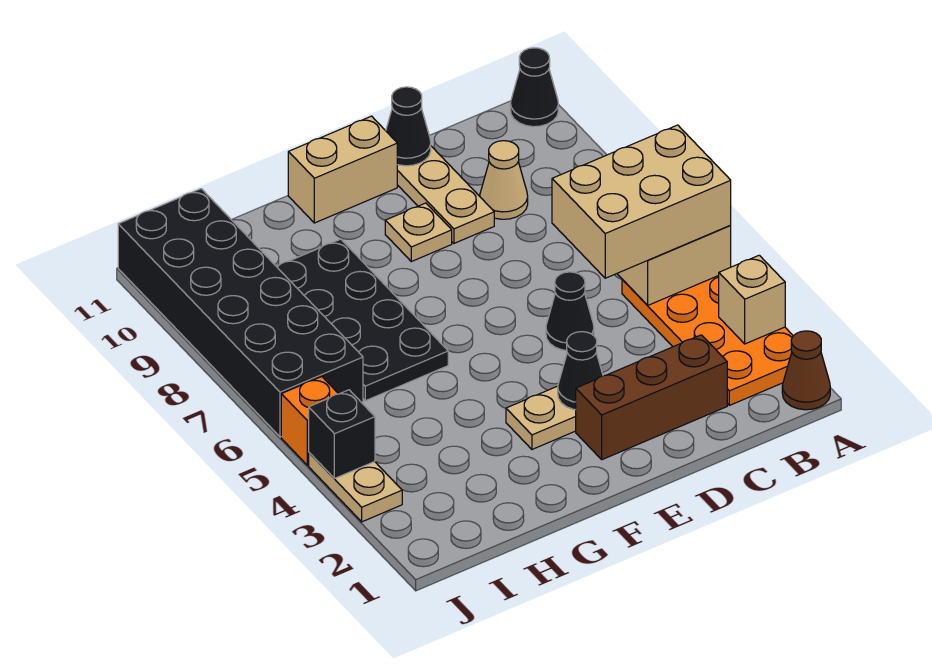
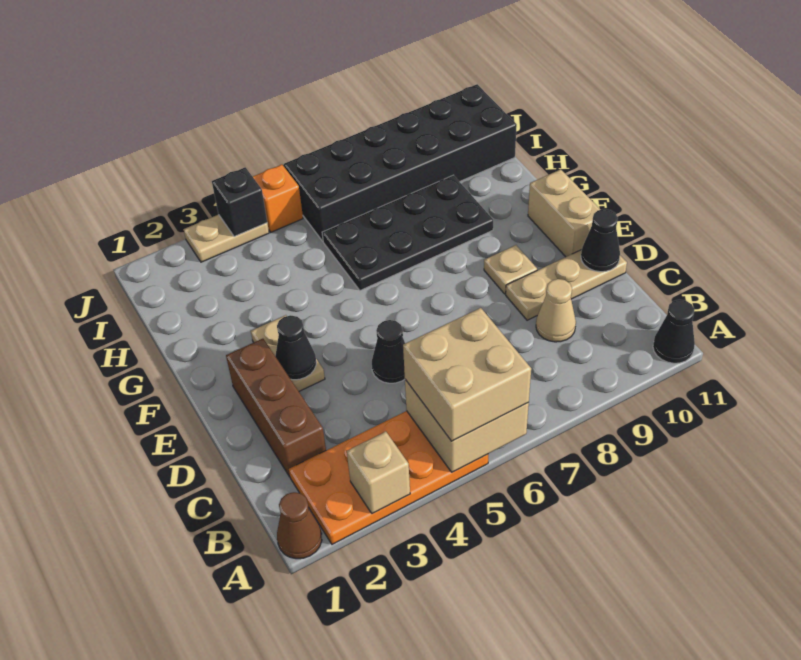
tan 2x3 brick [552,125,731,278] -> tan 2x2 brick [403,308,531,441]

